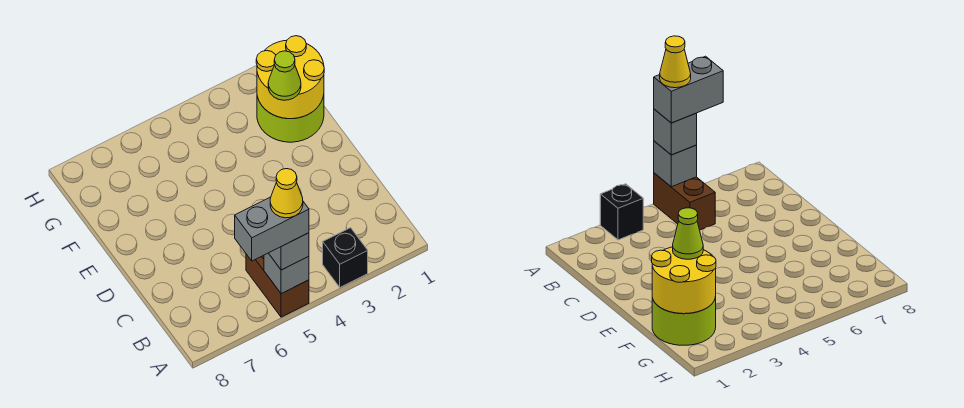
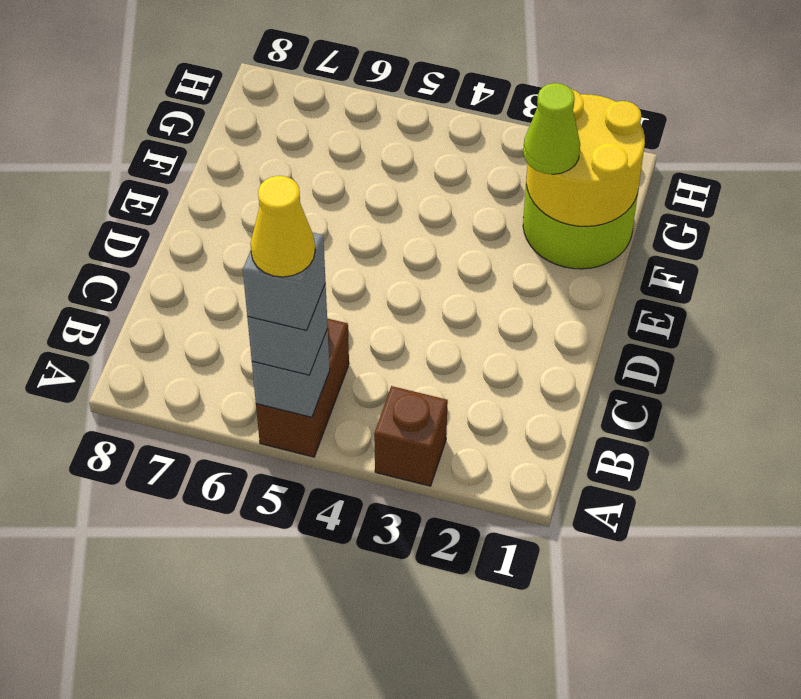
black 1x1 brick [323,228,368,287] -> brown 1x1 brick [374,386,448,486]
grey 1x2 brick [235,197,309,261] -> grey 1x1 brick [243,232,326,330]

